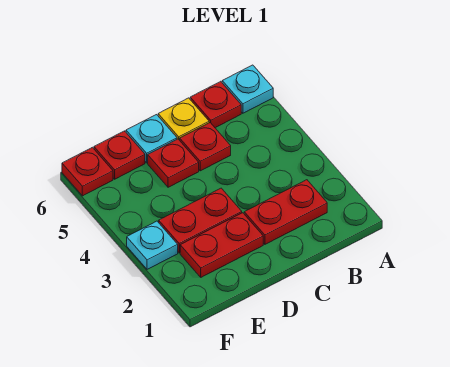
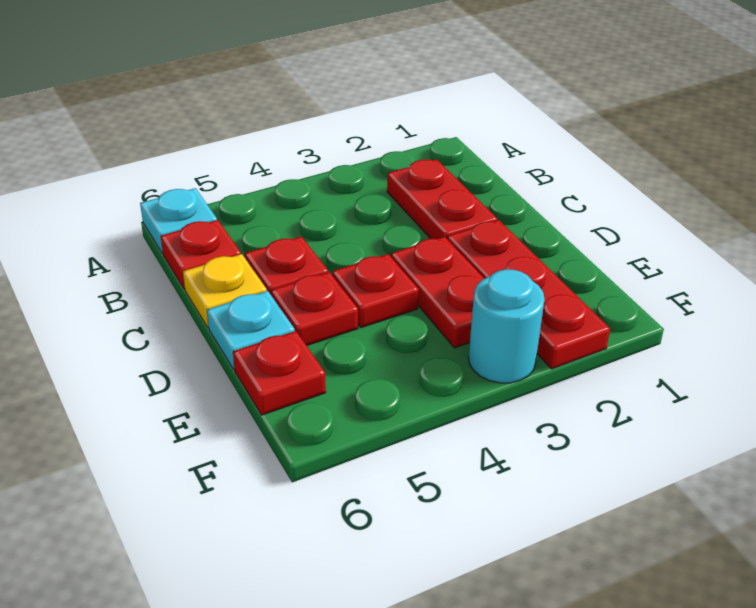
red 1x2 plate [180,213,263,277] -> red 1x3 plate [447,220,610,369]
cyan 1x1 plate [127,221,178,269] -> cyan 1x1 round brick [469,269,544,383]
red 1x1 plate [62,147,113,196] -> red 1x1 plate moved to [332,254,419,328]

